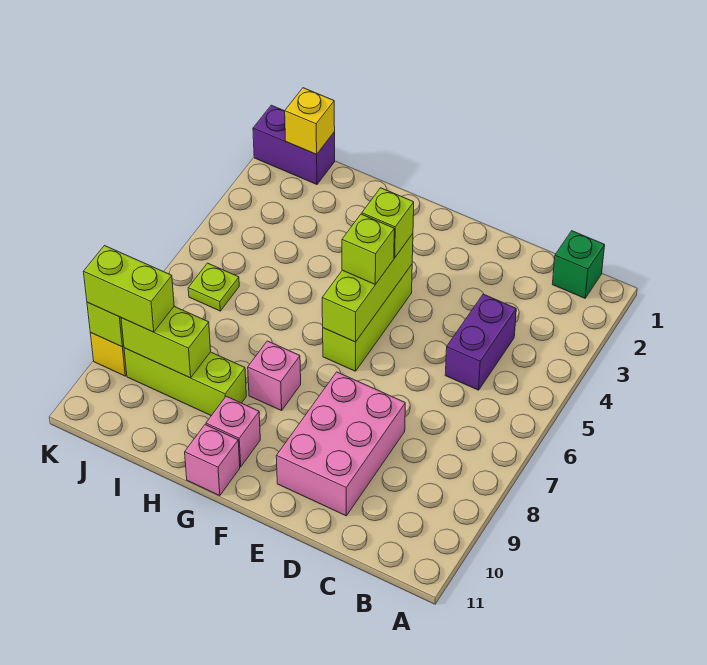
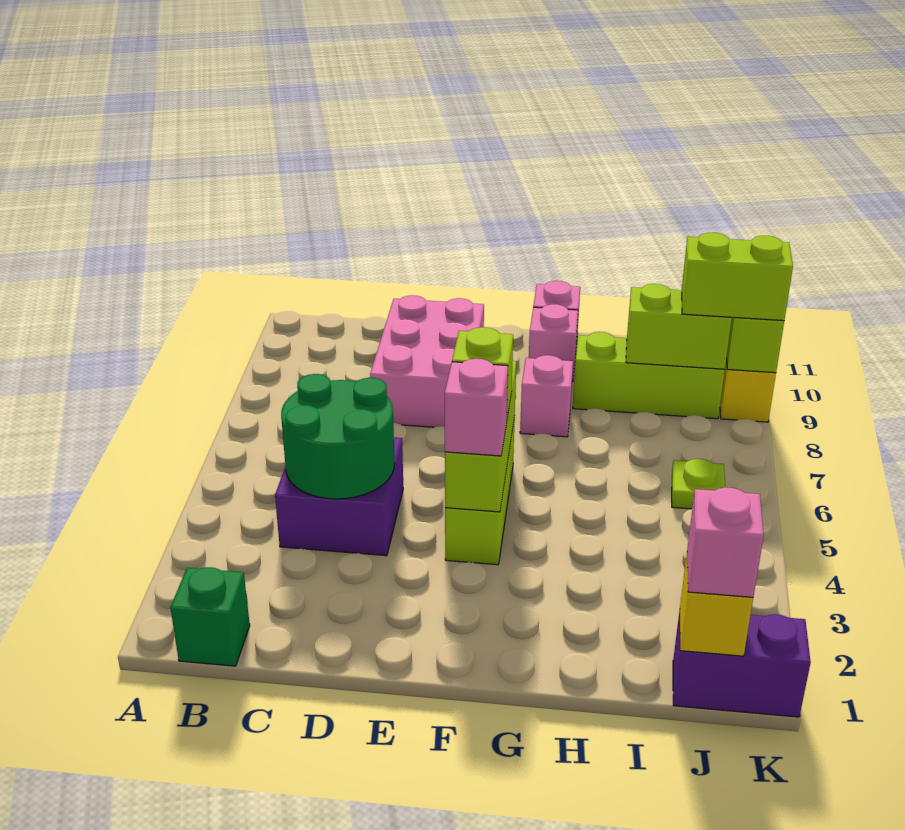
purple 1x2 brick [445,294,516,390] -> purple 2x2 brick [275,437,403,556]
none -> green 2x2 round brick [281,374,395,499]
lime 1x1 brick [362,188,414,258] -> pink 1x1 brick [445,359,508,456]
none -> pink 1x1 brick [687,487,764,597]

